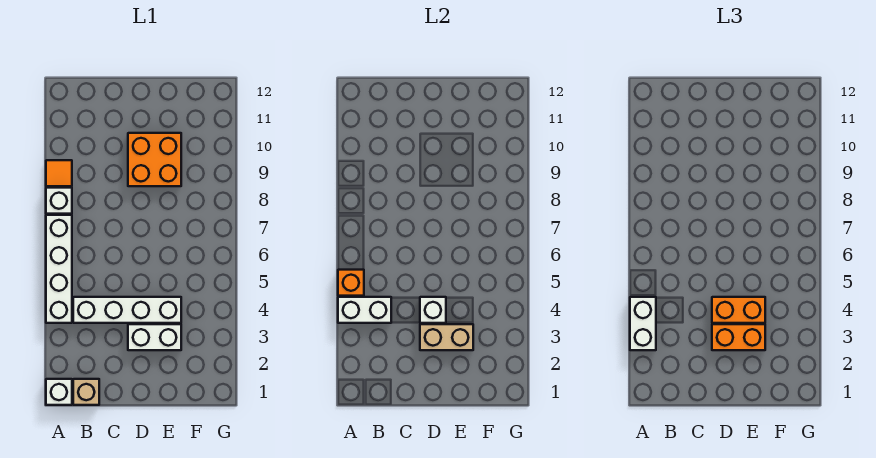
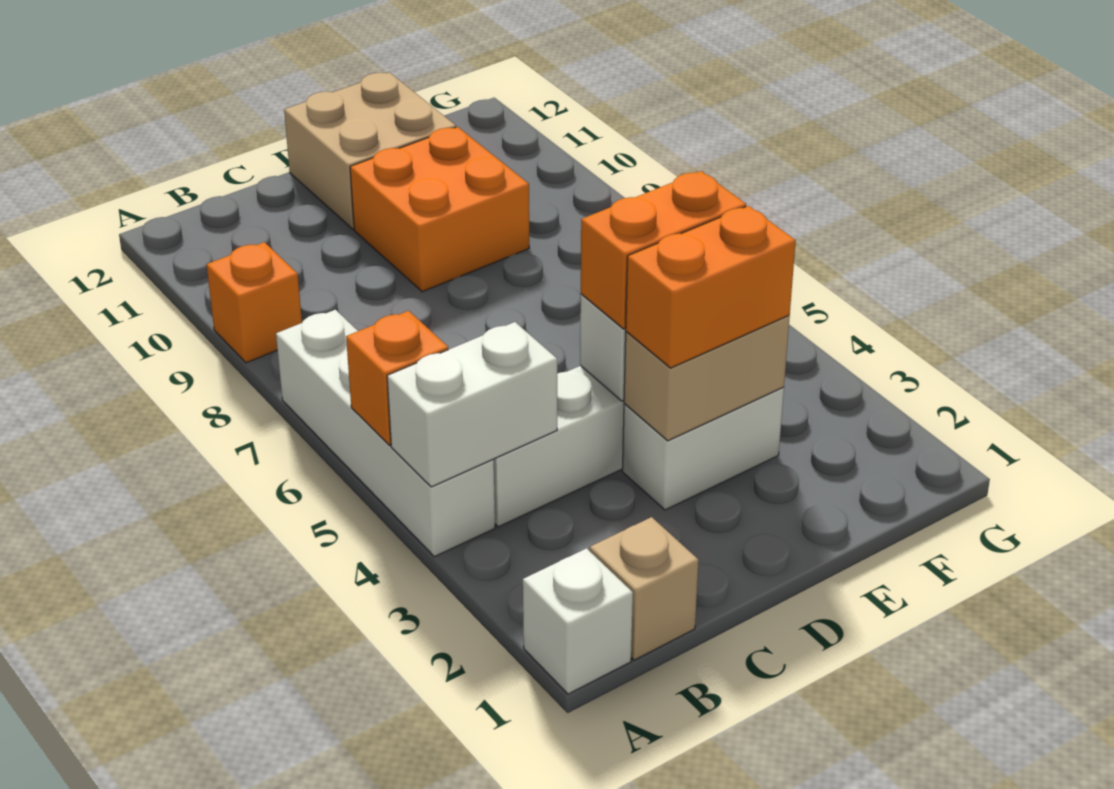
white 1x2 brick [630,297,656,350] -> none
white 1x1 brick [46,188,72,214] -> none
orange 1x1 tile [46,160,72,186] -> orange 1x1 brick [206,242,302,363]
none -> tan 2x2 brick [284,73,456,229]

